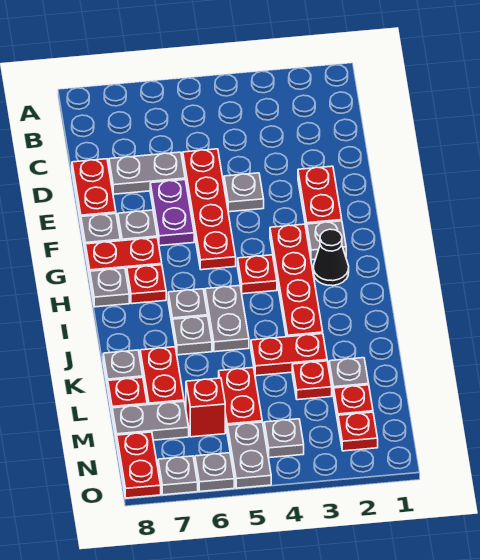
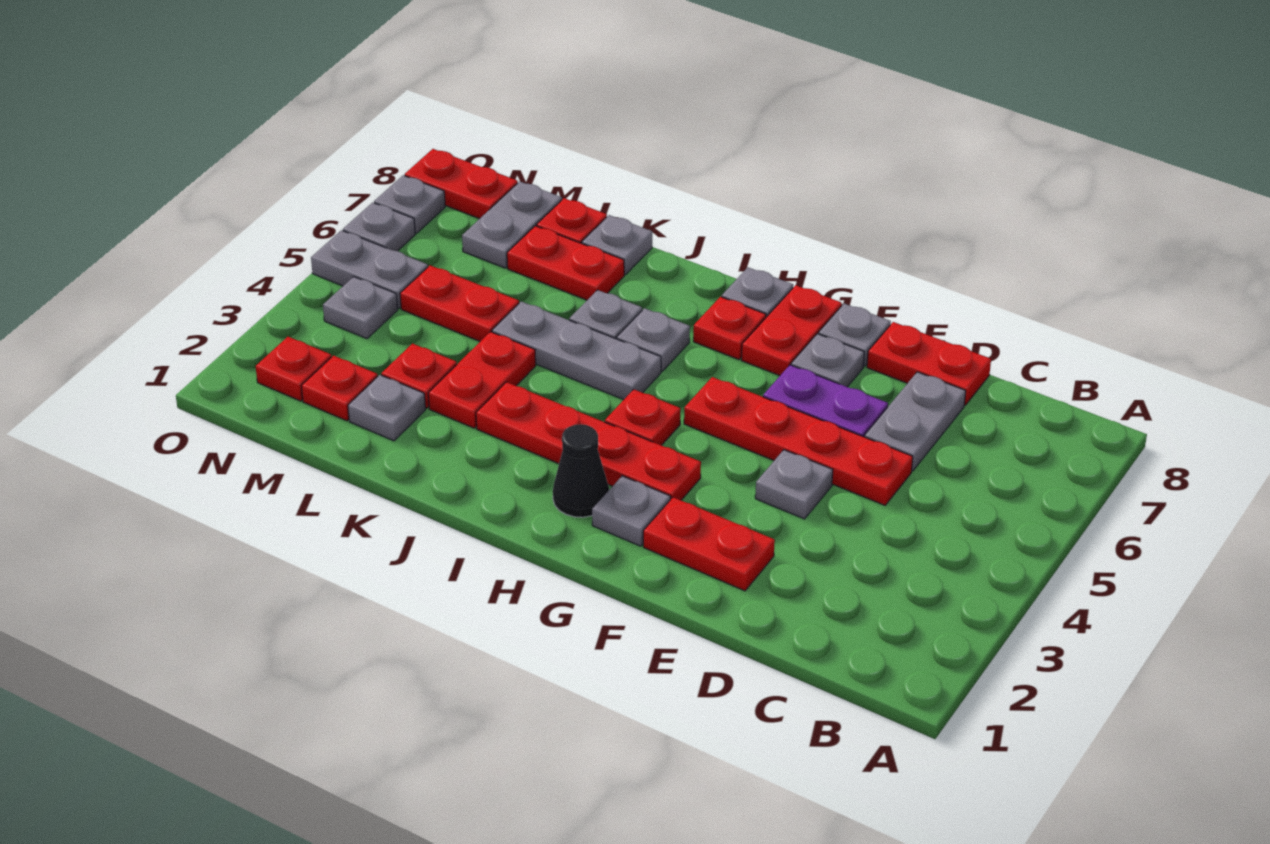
grey 1x2 plate [205,286,249,352] -> grey 1x3 plate [492,301,661,400]
red 1x1 brick [186,378,225,437] -> none

